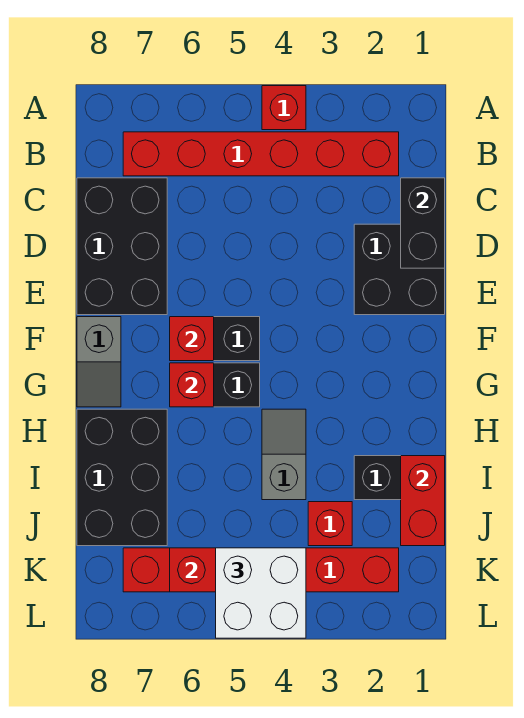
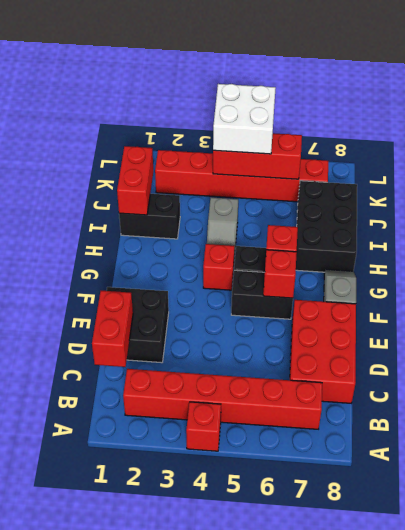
black 1x2 brick [401,178,445,268] -> red 1x2 brick [92,291,133,367]
black 2x3 brick [77,178,167,315] -> red 2x3 brick [290,300,356,403]
red 1x1 brick [308,502,352,546] -> red 1x1 brick moved to [203,244,234,290]

